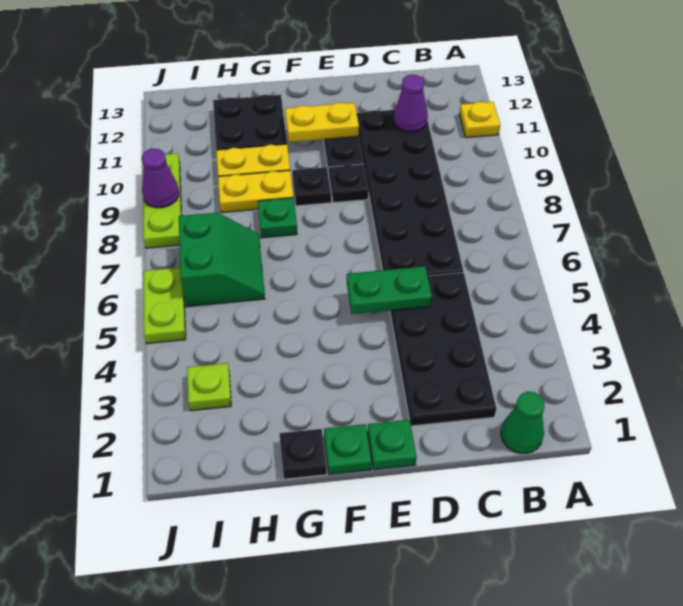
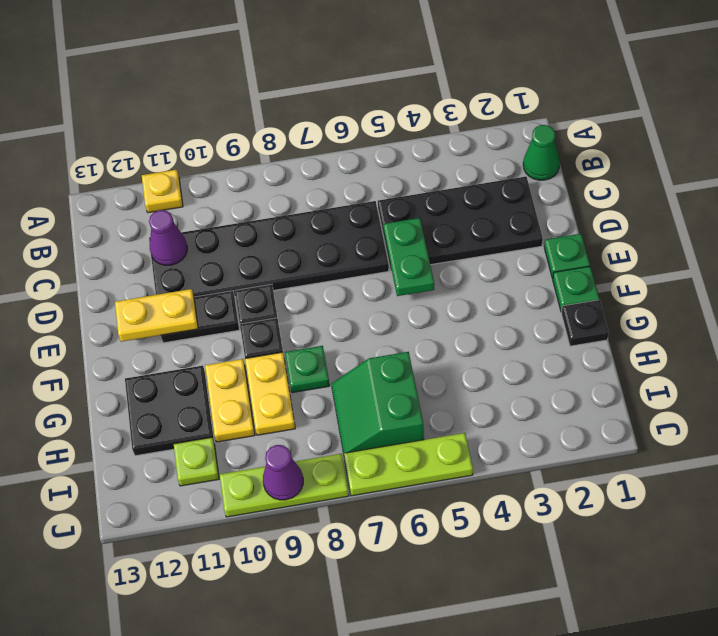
yellow 1x2 plate [285,103,359,142] -> yellow 1x2 plate turned to [115,289,198,342]
green 2x2 slope [179,213,265,306] -> green 2x2 slope turned to [332,352,424,453]
lime 1x1 plate [187,363,231,411] -> lime 1x1 plate moved to [174,437,219,486]
lime 1x2 plate [144,267,186,344] -> lime 1x3 plate [344,433,473,496]

